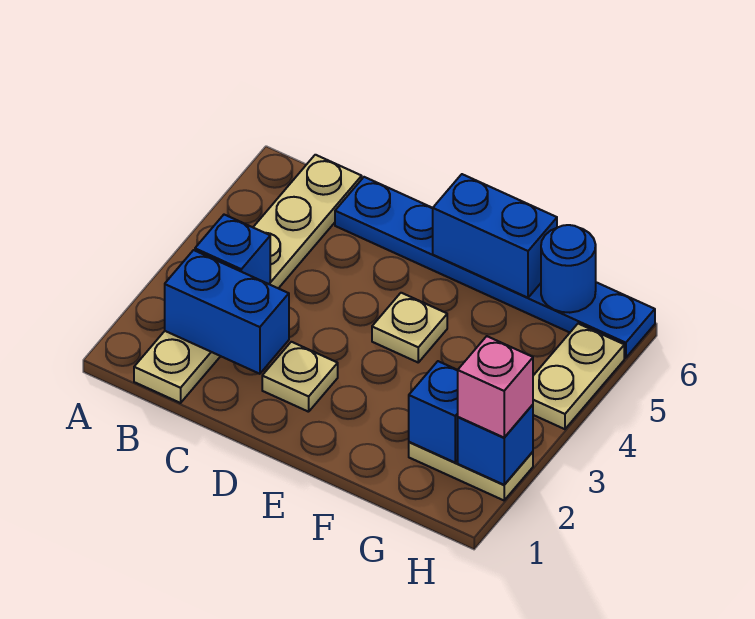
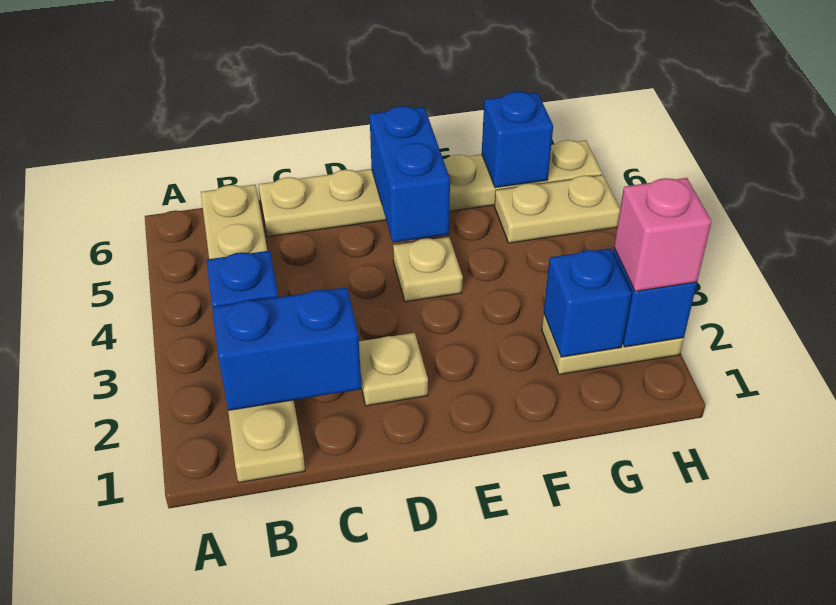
blue 1x6 plate [335,177,655,358] -> tan 1x6 plate [259,140,602,237]
blue 1x2 brick [433,174,557,298] -> blue 1x2 brick turned to [370,106,450,242]
blue 1x1 round brick [541,225,596,313] -> blue 1x1 brick [482,92,553,188]
tan 1x2 plate [533,324,624,429] -> tan 1x2 plate turned to [495,175,620,243]

